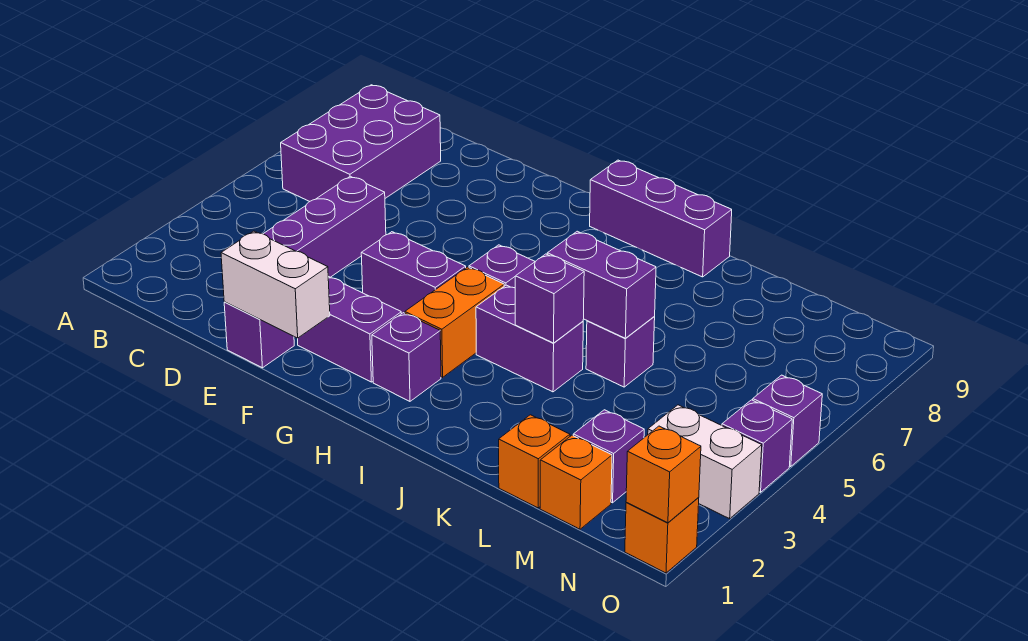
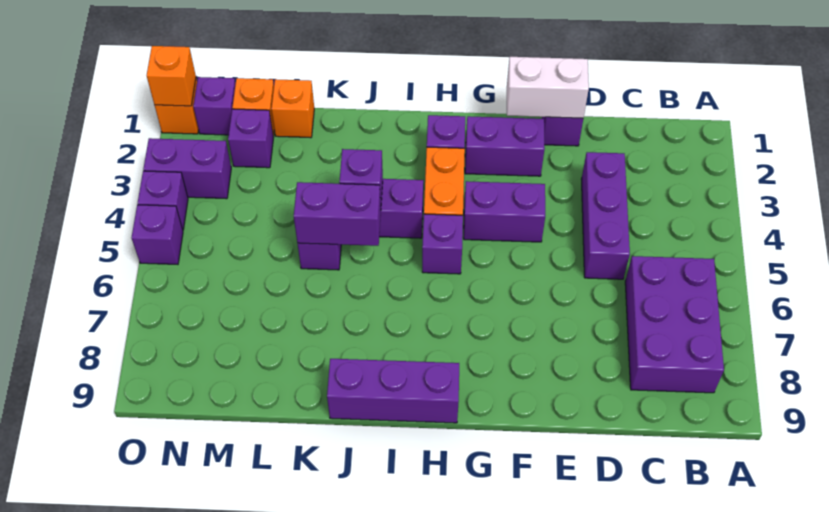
none -> purple 1x1 brick [193,77,236,135]
white 1x2 brick [648,405,762,519] -> purple 1x2 brick [143,138,231,199]

